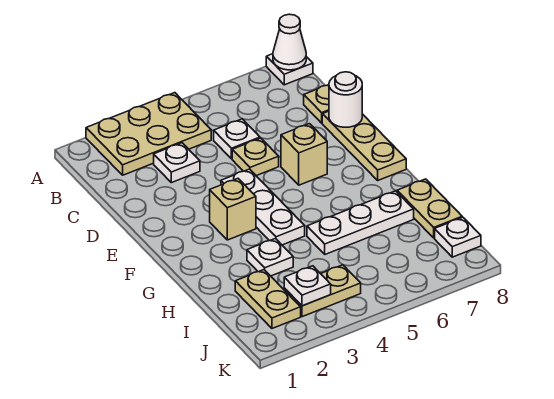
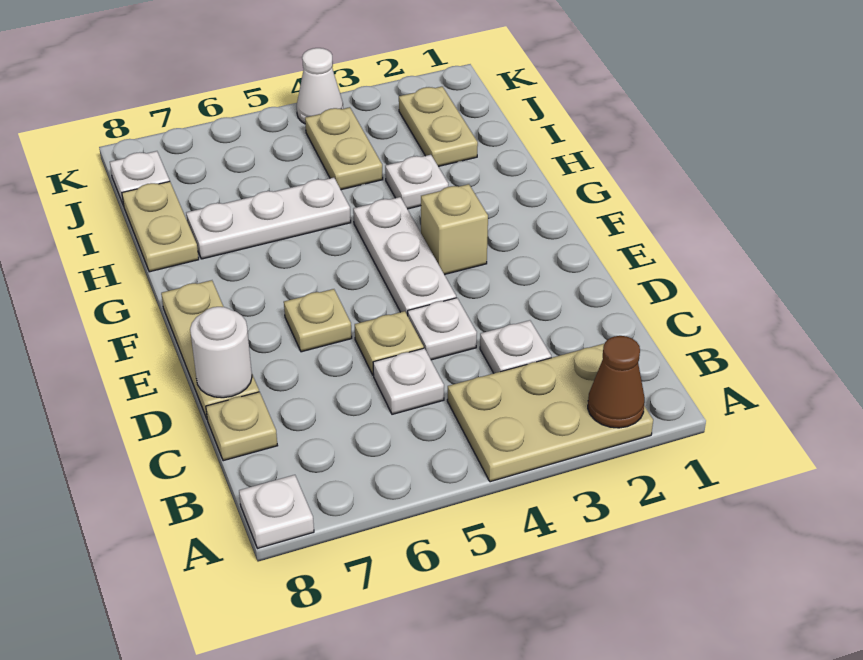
none -> brown 1x1 cone [588,336,645,428]
white 1x1 cone [273,14,306,70] -> white 1x1 cone moved to [297,48,343,124]
tan 1x1 brick [281,124,327,185] -> tan 1x1 plate [284,289,352,352]
tan 1x2 plate [284,265,361,317] -> tan 1x2 plate turned to [305,107,383,190]
white 1x1 plate [284,266,331,306] -> white 1x1 plate moved to [408,298,477,360]

